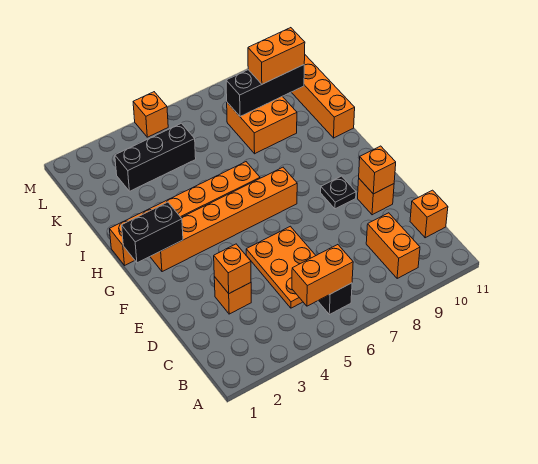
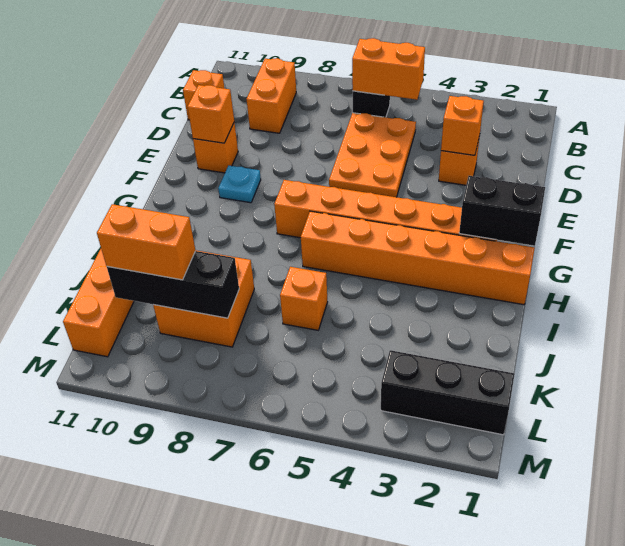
black 1x1 plate [321,176,356,209] -> cyan 1x1 plate [218,165,261,203]
black 1x3 brick [115,123,196,191] -> black 1x3 brick moved to [381,350,515,435]
orange 1x1 brick [133,92,168,137] -> orange 1x1 brick moved to [280,267,327,330]

